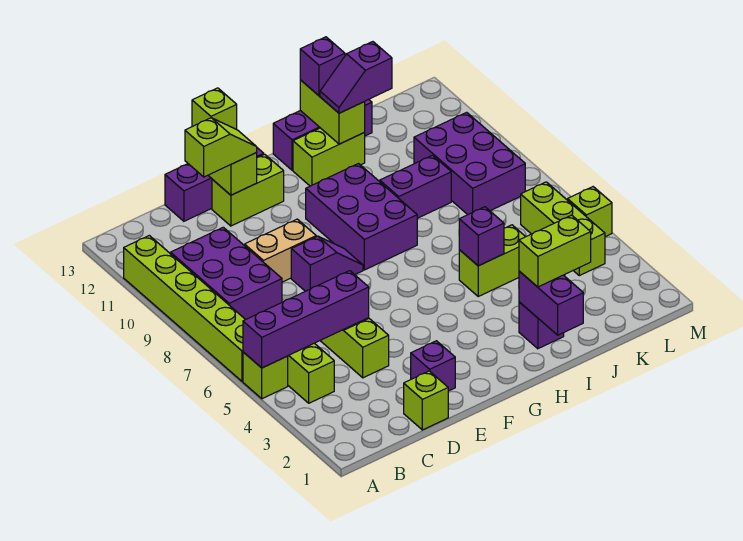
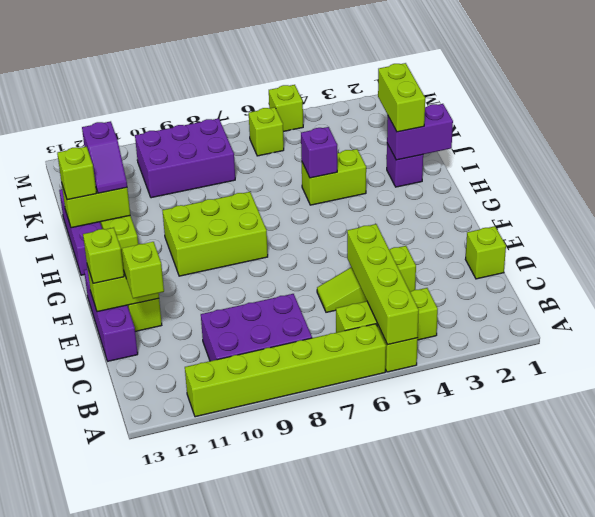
purple 1x4 brick [243,271,369,368] -> lime 1x4 brick [347,224,419,345]
tan 1x2 brick [245,219,316,282] -> none
purple 1x1 brick [411,341,455,391] -> none
purple 1x2 slope [291,236,363,291] -> none
purple 2x3 brick [306,164,417,270] -> lime 2x3 brick [162,192,268,276]
lime 1x2 brick [459,225,526,296] -> lime 1x2 brick turned to [302,149,366,205]
purple 1x2 brick [380,155,451,218] -> none
purple 1x1 brick [300,37,345,96] -> lime 1x1 brick [57,147,96,200]
lime 1x3 brick [521,182,605,276] -> lime 1x1 brick [249,107,284,156]

